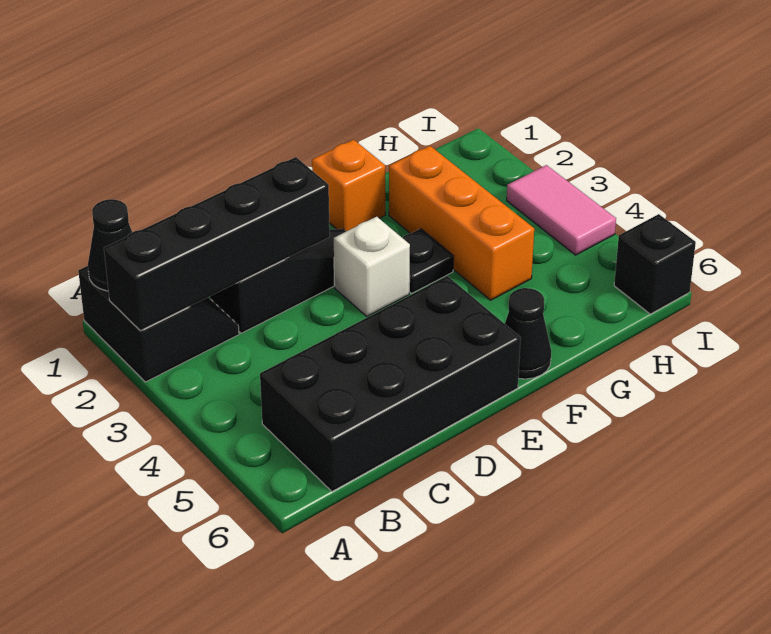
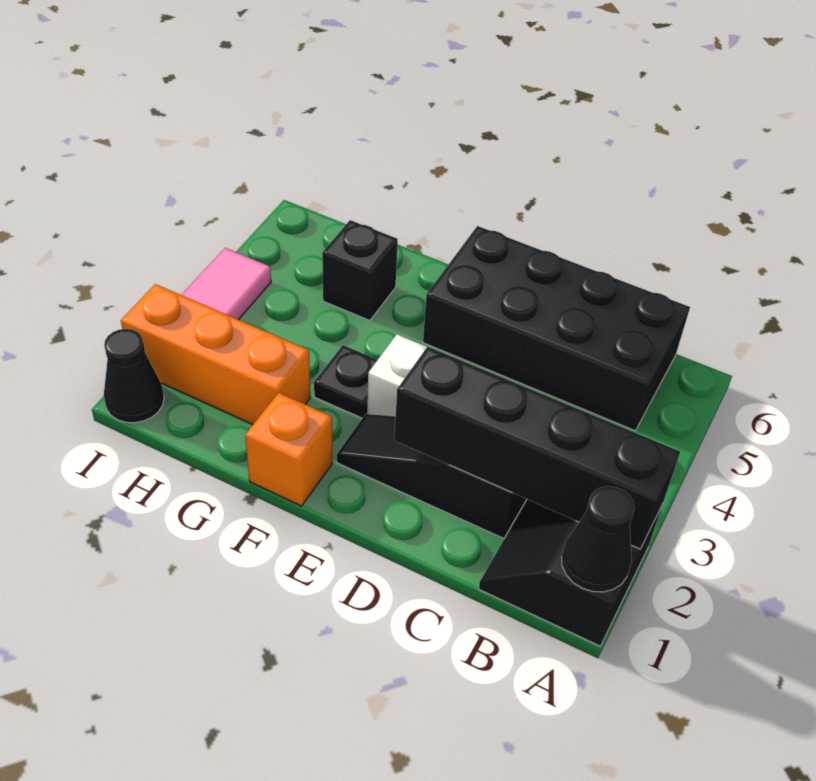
black 1x1 cone [505,288,551,379] -> black 1x1 cone moved to [104,329,164,423]
orange 1x3 brick [389,146,534,300] -> orange 1x3 brick turned to [121,284,310,425]
black 1x1 brick [614,214,696,314] -> black 1x1 brick moved to [322,220,398,321]

